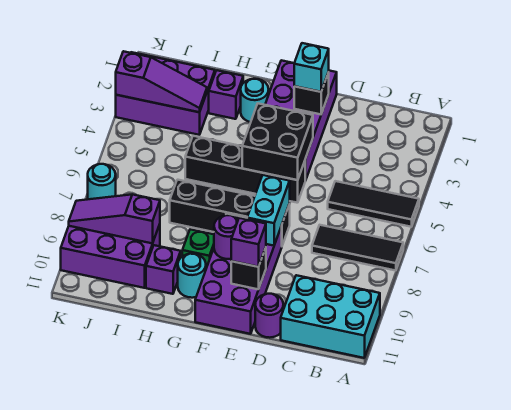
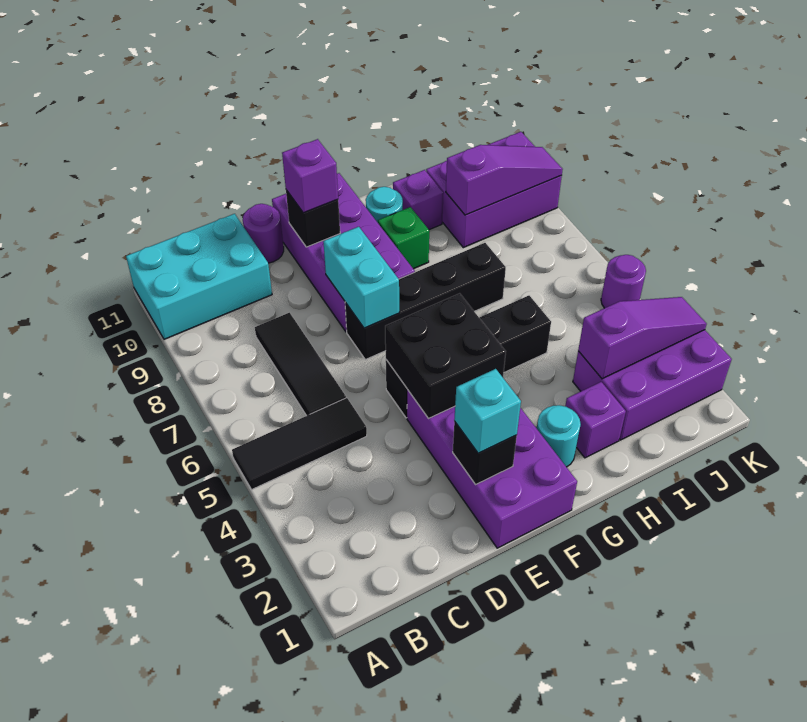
black 1x3 tile [312,225,403,271] -> black 1x3 tile turned to [255,313,346,416]
purple 1x1 round brick [214,215,238,259] -> purple 1x1 round brick moved to [601,255,646,308]
purple 1x3 slope [116,51,207,112] -> purple 1x3 slope turned to [578,297,707,379]
cyan 1x1 round brick [88,164,116,199] -> none

